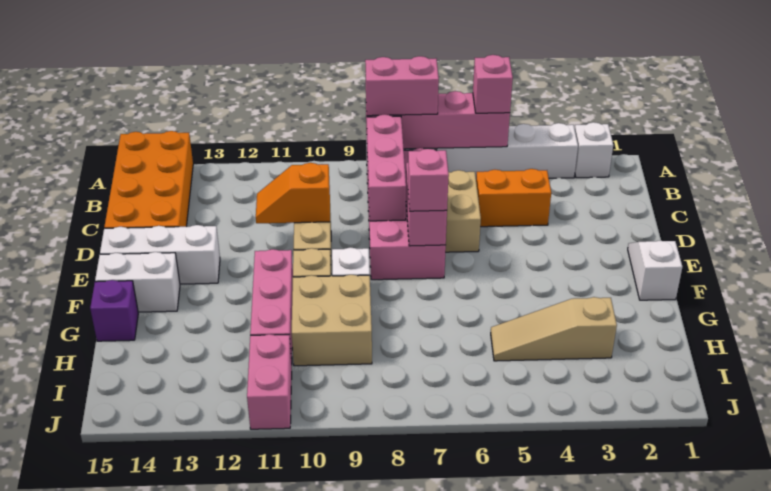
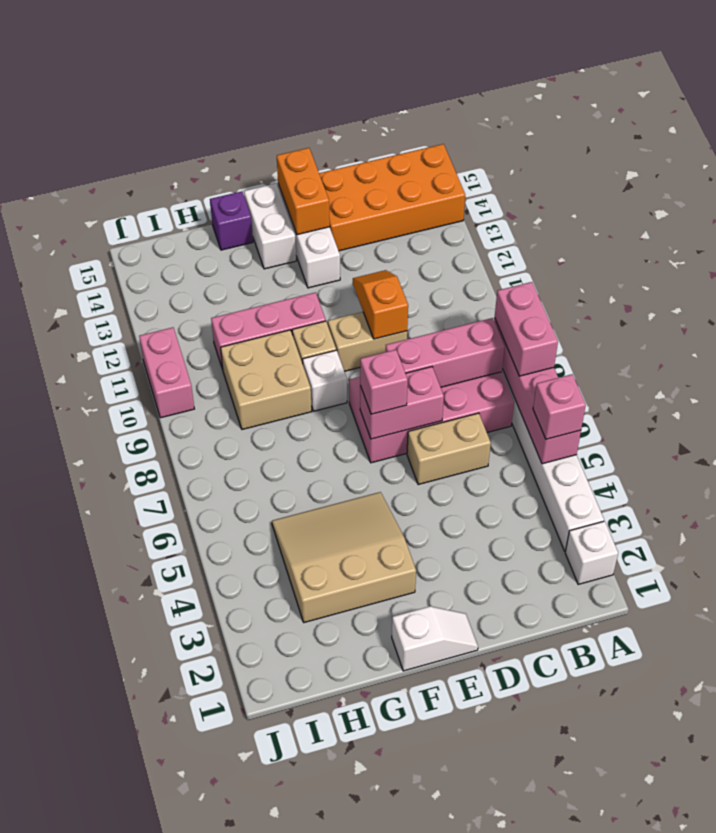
orange 1x2 brick [476,169,551,227] -> orange 1x2 brick moved to [277,148,330,235]
tan 1x3 slope [491,297,617,361] -> tan 3x3 slope [272,492,416,622]
pink 1x2 brick [247,334,292,429] -> pink 1x2 brick turned to [139,327,194,418]

